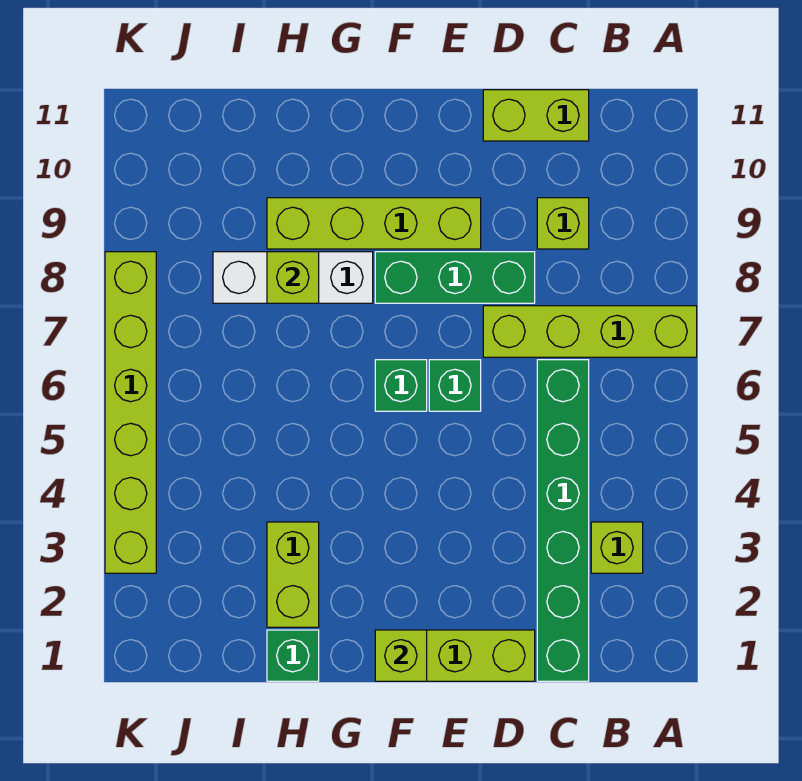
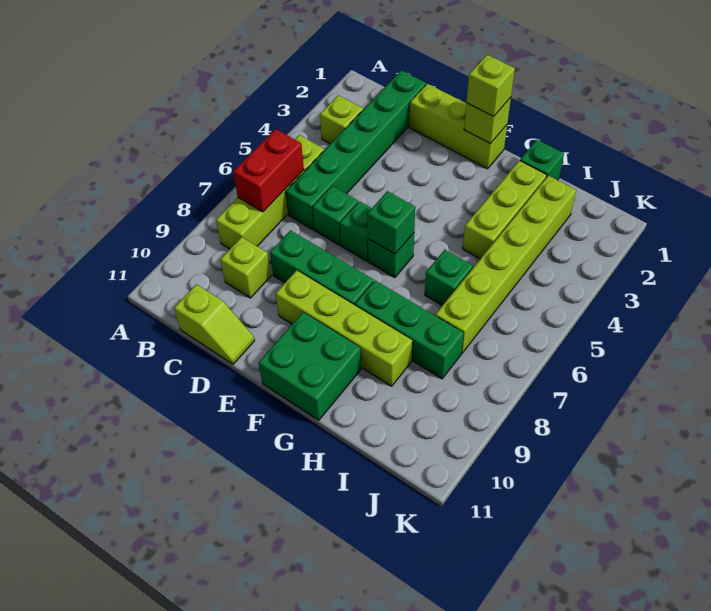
lime 1x4 brick [483,306,697,357] -> lime 1x4 brick turned to [216,135,324,249]
none -> red 1x2 brick [233,129,304,212]
lime 1x2 brick [483,90,589,141] -> lime 1x2 slope [174,284,255,364]
none -> green 1x1 brick [313,186,358,245]
none -> green 1x1 brick [367,191,415,254]
none -> green 2x2 brick [259,312,361,420]
white 1x3 brick [213,252,373,303] -> green 1x3 brick [355,281,464,379]
lime 1x2 brick [267,522,319,627] -> lime 1x3 brick [463,160,547,259]
none -> green 1x1 brick [425,250,473,306]
lime 1x1 brick [267,252,319,303] -> lime 1x1 brick moved to [467,55,515,116]
lime 1x6 brick [105,252,156,573] -> lime 1x6 brick moved to [435,175,576,353]

